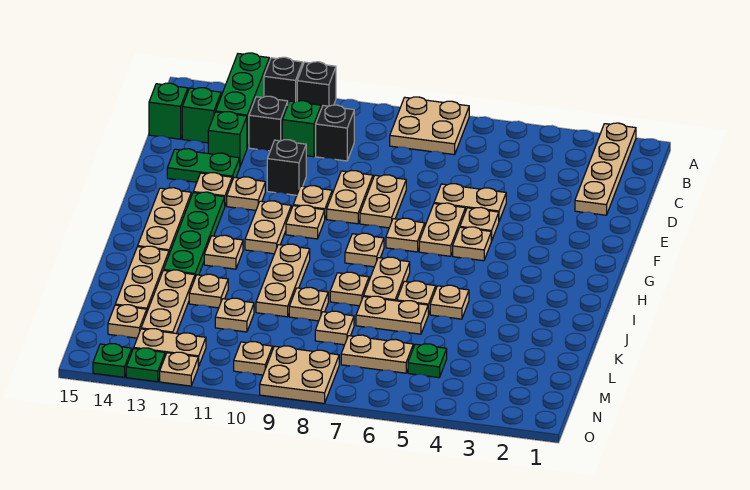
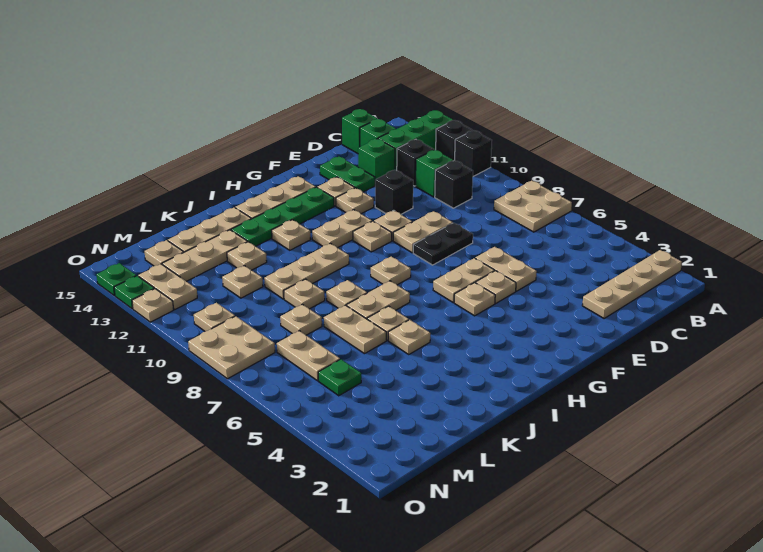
tan 1x2 plate [360,175,406,228] -> black 1x2 plate [413,223,473,265]
tan 1x1 plate [386,218,425,252] -> none

